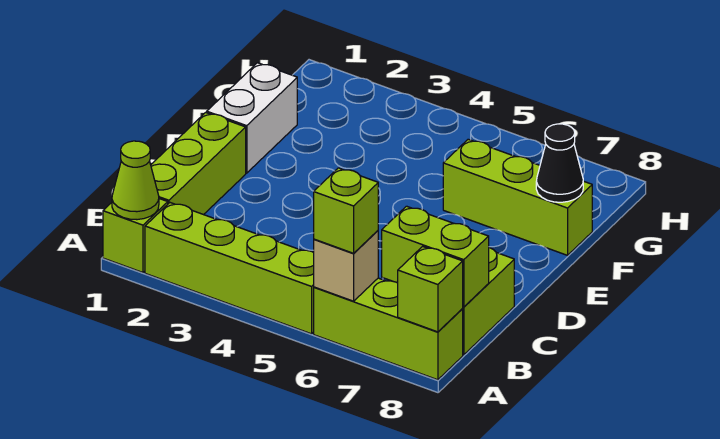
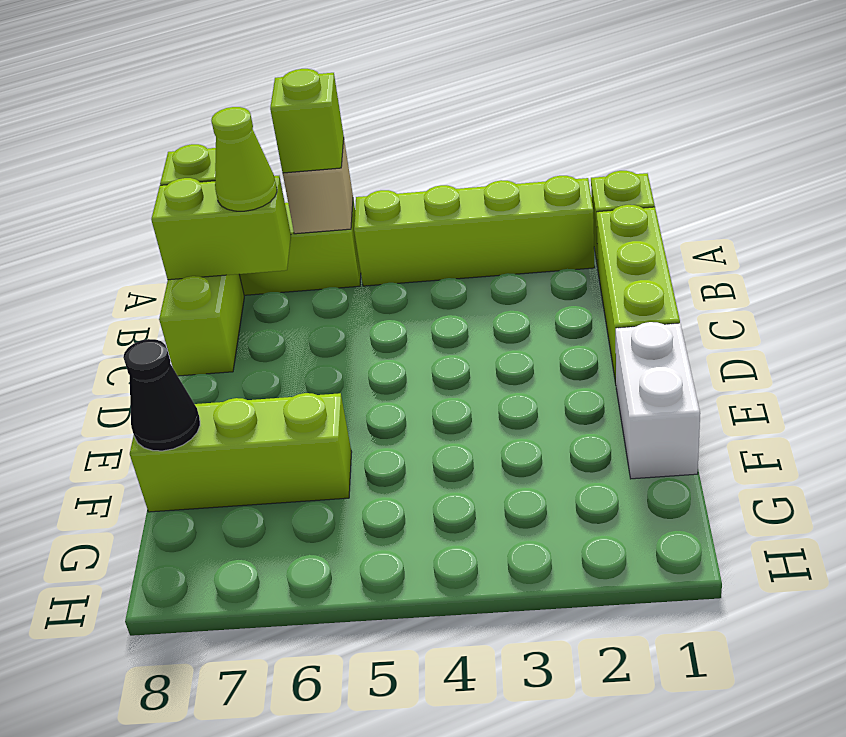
lime 1x1 cone [112,141,159,220] -> lime 1x1 cone moved to [211,107,277,211]

